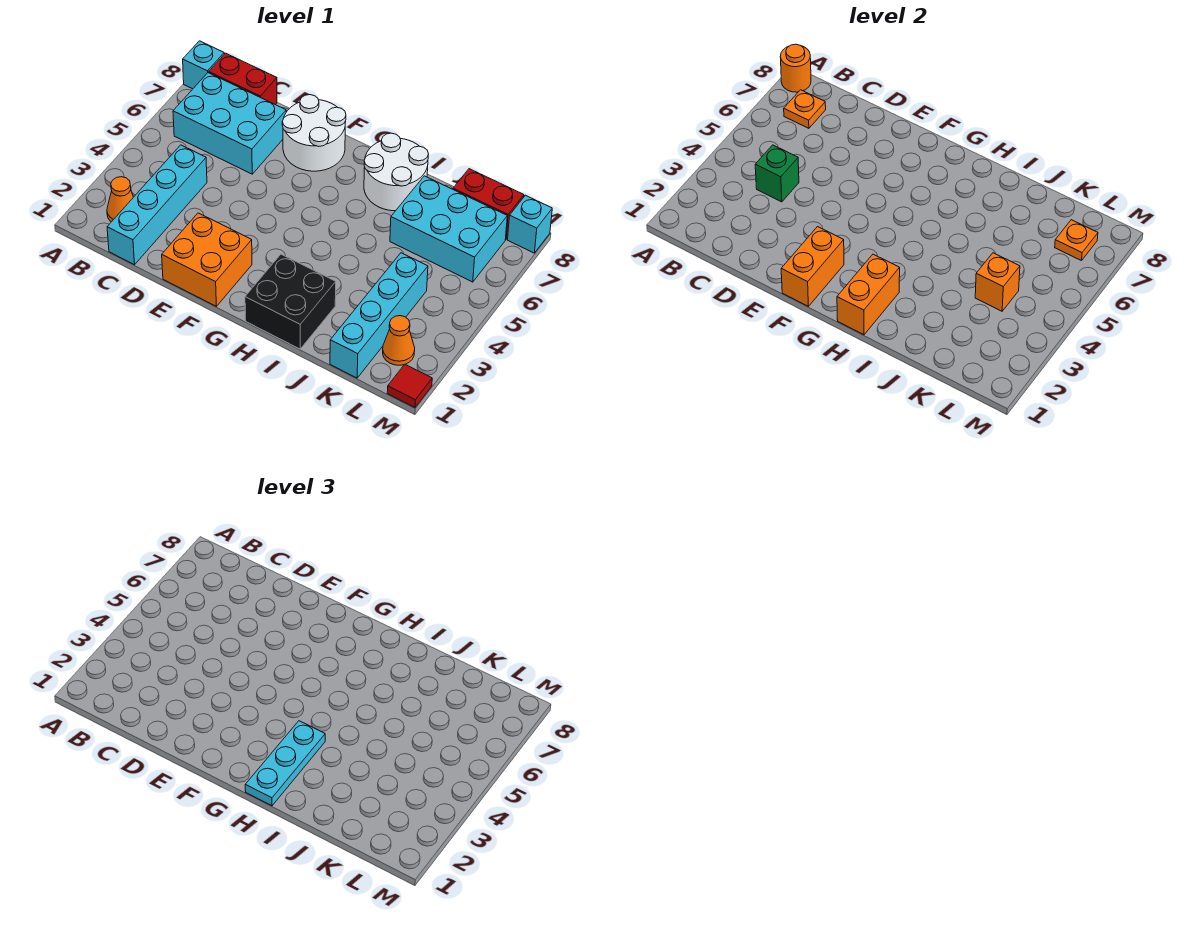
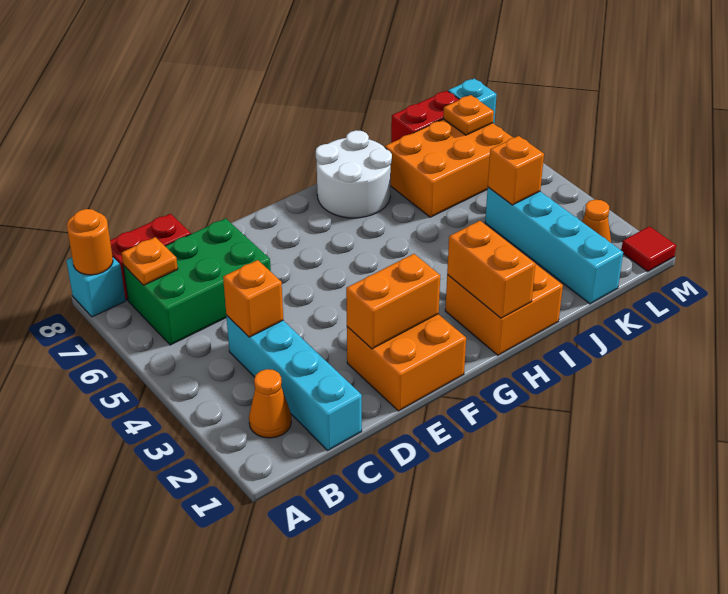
cyan 2x3 brick [173,73,286,174] -> green 2x3 brick [123,218,271,345]
green 1x1 brick [755,145,799,202] -> orange 1x1 brick [223,260,283,337]
white 2x2 round brick [282,95,346,171] -> none
orange 1x2 brick [781,227,844,306] -> orange 1x2 brick turned to [346,254,440,349]
black 2x2 brick [245,254,336,349] -> orange 2x2 brick [445,264,563,355]
cyan 1x3 plate [245,721,325,806] -> none
cyan 2x3 brick [390,176,507,282] -> orange 2x3 brick [385,119,513,217]

